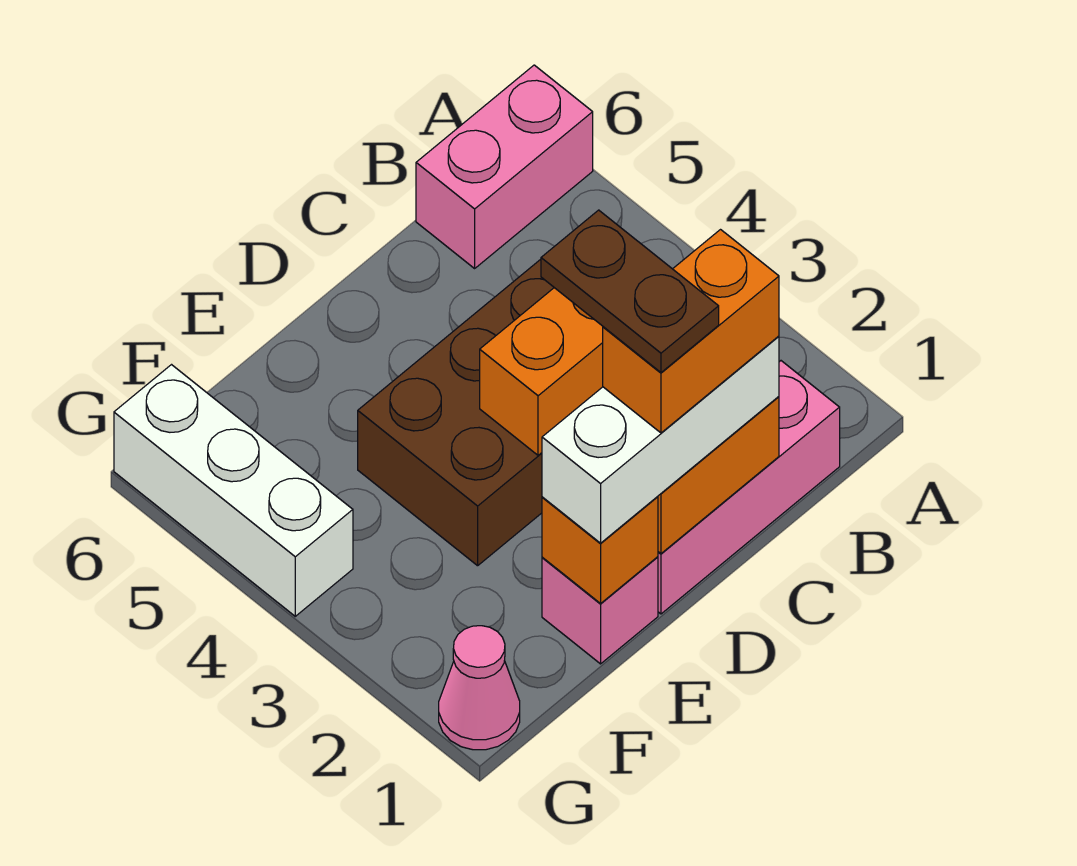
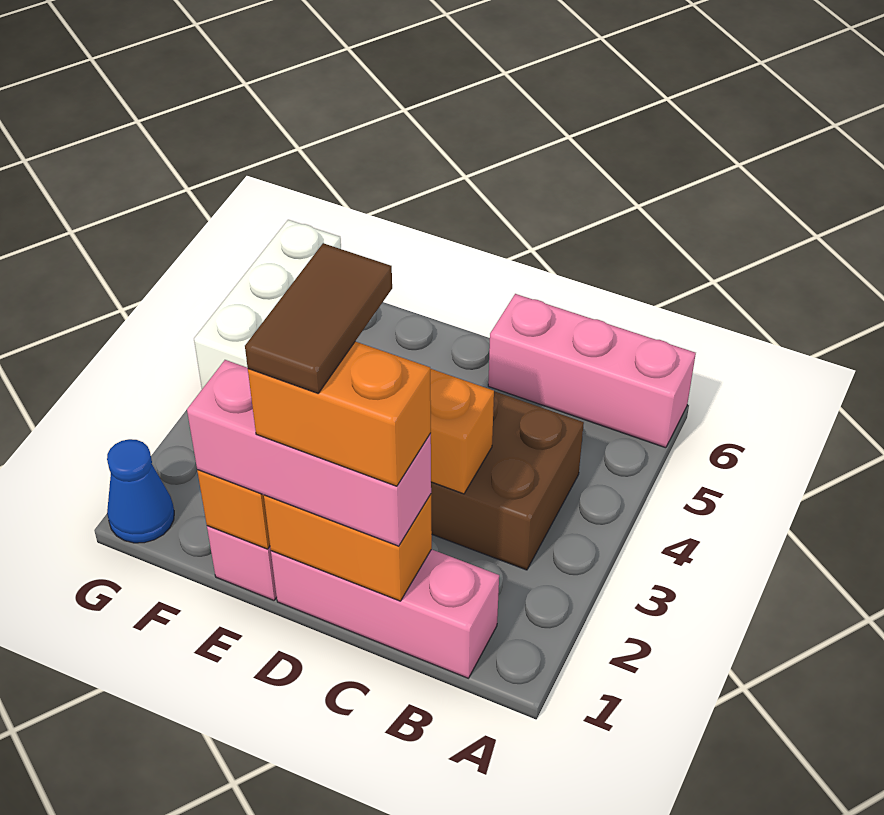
pink 1x2 brick [416,65,593,268] -> pink 1x3 brick [488,294,696,448]
white 1x3 brick [542,336,779,543] -> pink 1x3 brick [187,360,431,546]
brown 1x2 plate [541,210,719,372] -> brown 1x2 tile [245,243,392,393]
pink 1x1 cone [439,626,520,750] -> blue 1x1 cone [107,439,174,543]

